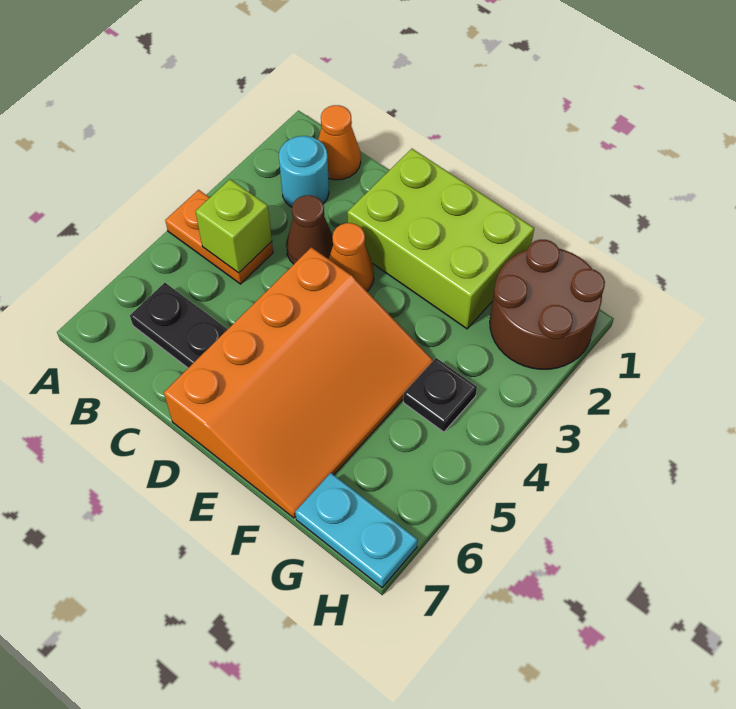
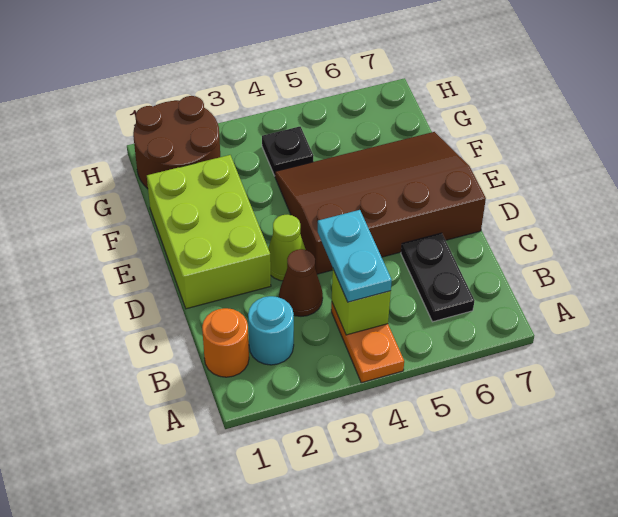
orange 1x1 cone [318,105,361,180] -> orange 1x1 round brick [202,308,249,377]
orange 1x1 cone [329,223,374,291] -> lime 1x1 cone [268,215,306,281]
orange 3x4 slope [164,247,433,518] -> brown 3x4 slope [275,132,486,274]
cyan 1x2 plate [295,473,418,588] -> cyan 1x2 plate moved to [318,210,392,302]

